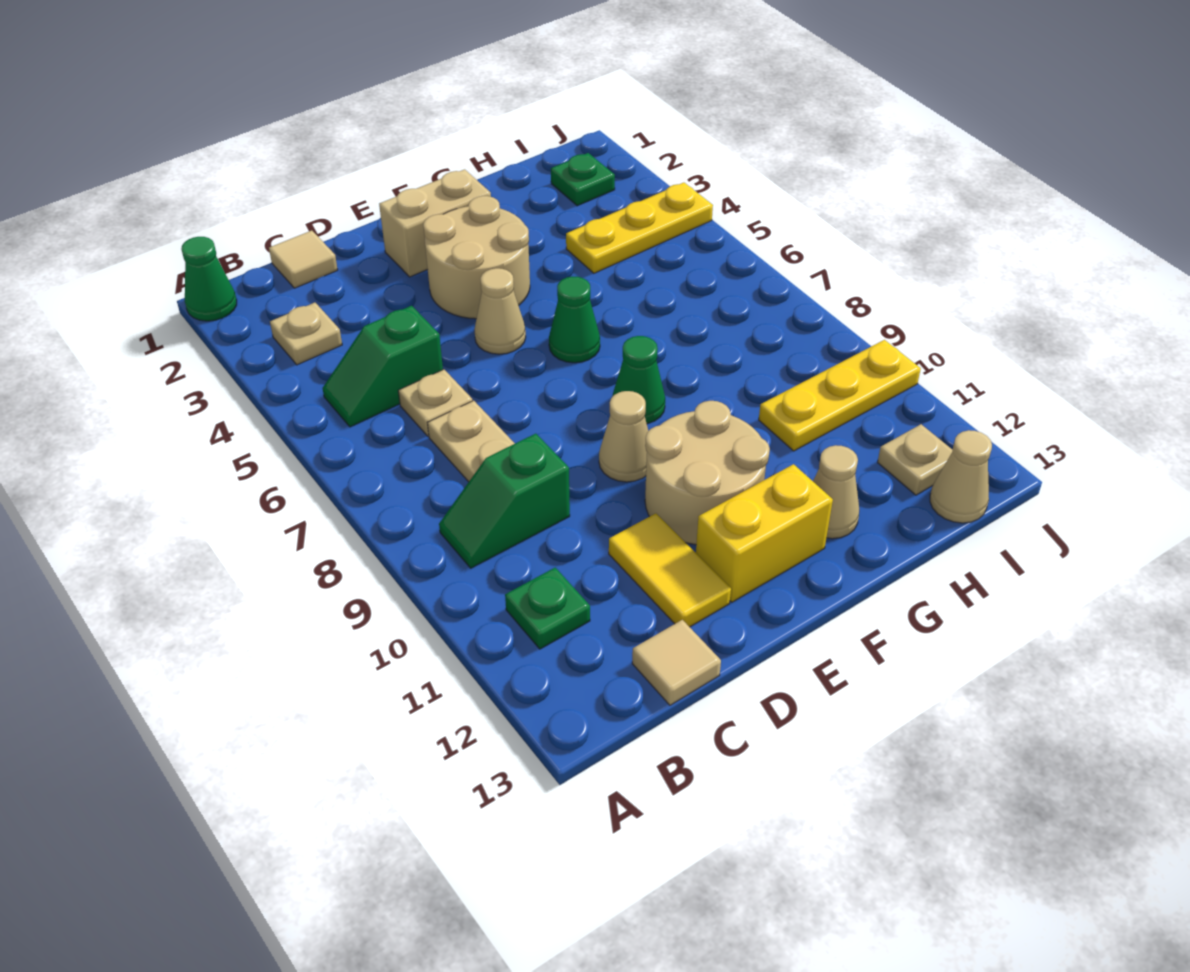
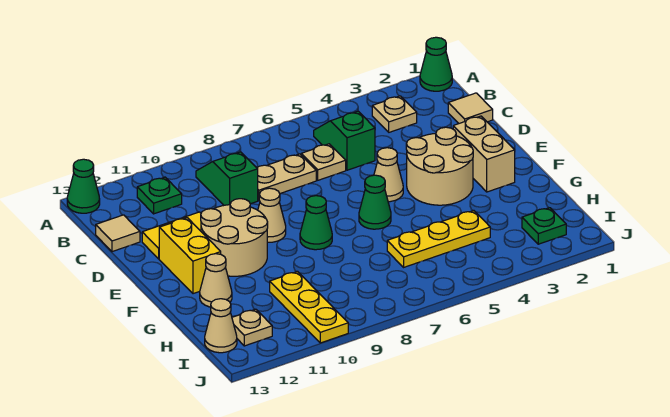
none -> green 1x1 cone [67,159,100,213]
yellow 1x3 plate [566,183,713,273] -> yellow 1x3 plate turned to [387,211,490,267]

